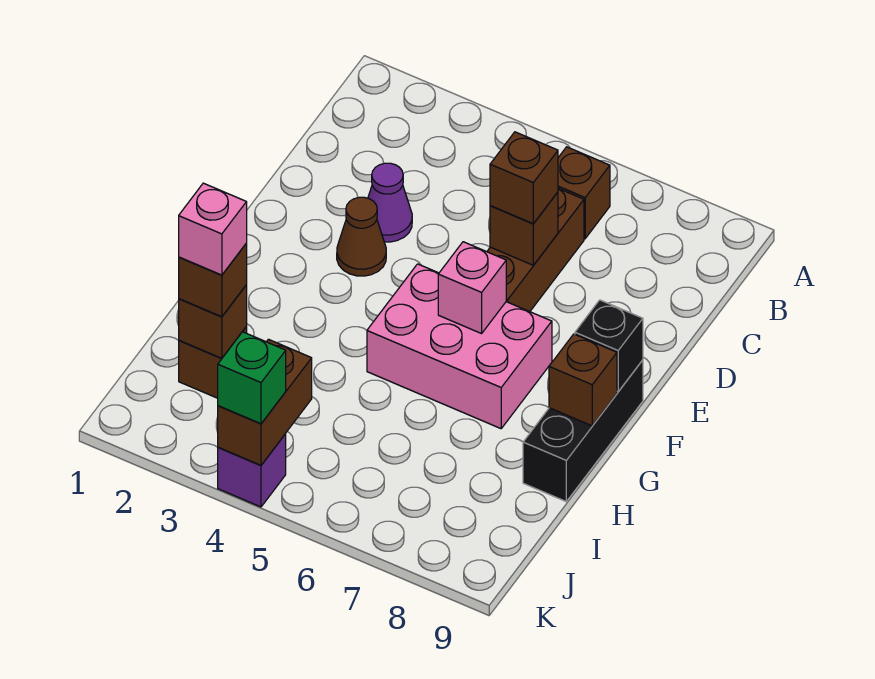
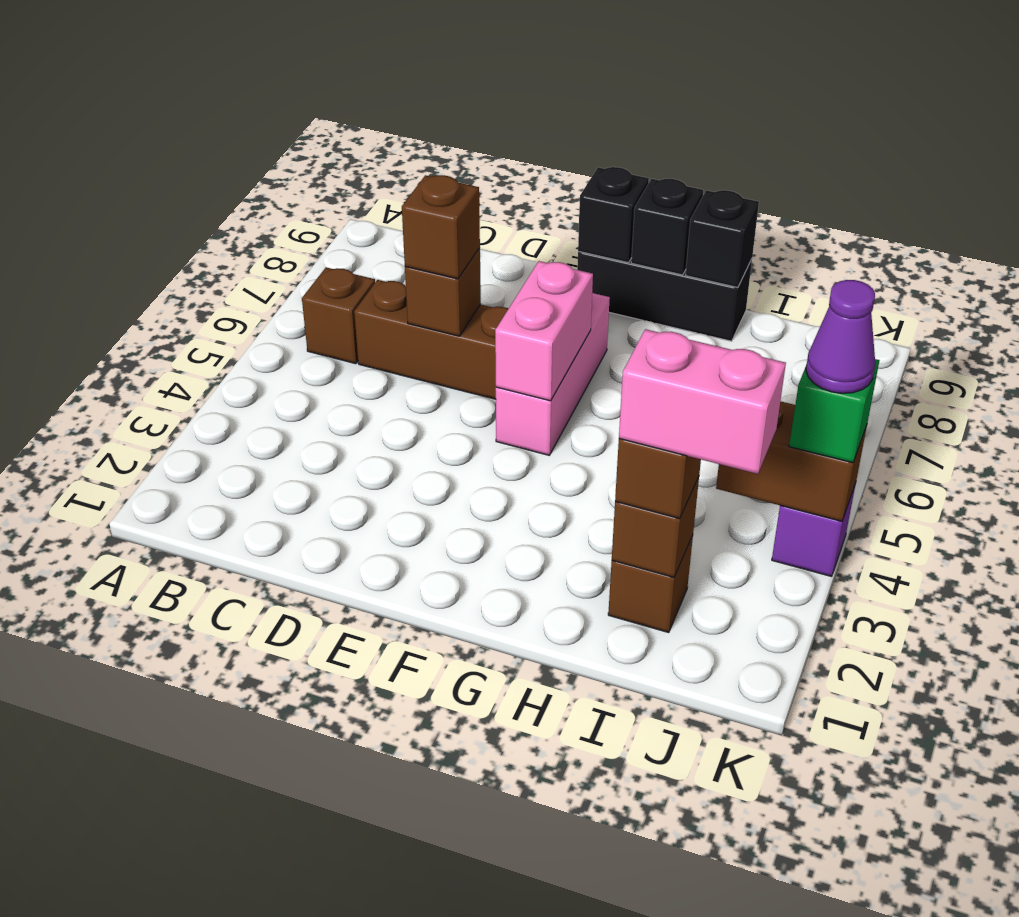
purple 1x1 cone [368,163,412,242] -> purple 1x1 cone moved to [806,280,875,393]
brown 1x1 cone [337,197,386,276] -> none
pink 2x3 brick [367,264,552,429] -> pink 1x3 brick [496,293,610,455]
pink 1x1 brick [438,242,506,334] -> pink 1x2 brick [495,261,593,401]
brown 1x1 brick [549,334,617,426] -> black 1x1 brick [631,179,703,275]
none -> black 1x1 brick [686,190,759,288]
pink 1x1 brick [179,183,247,275] -> pink 1x2 brick [619,329,786,474]

